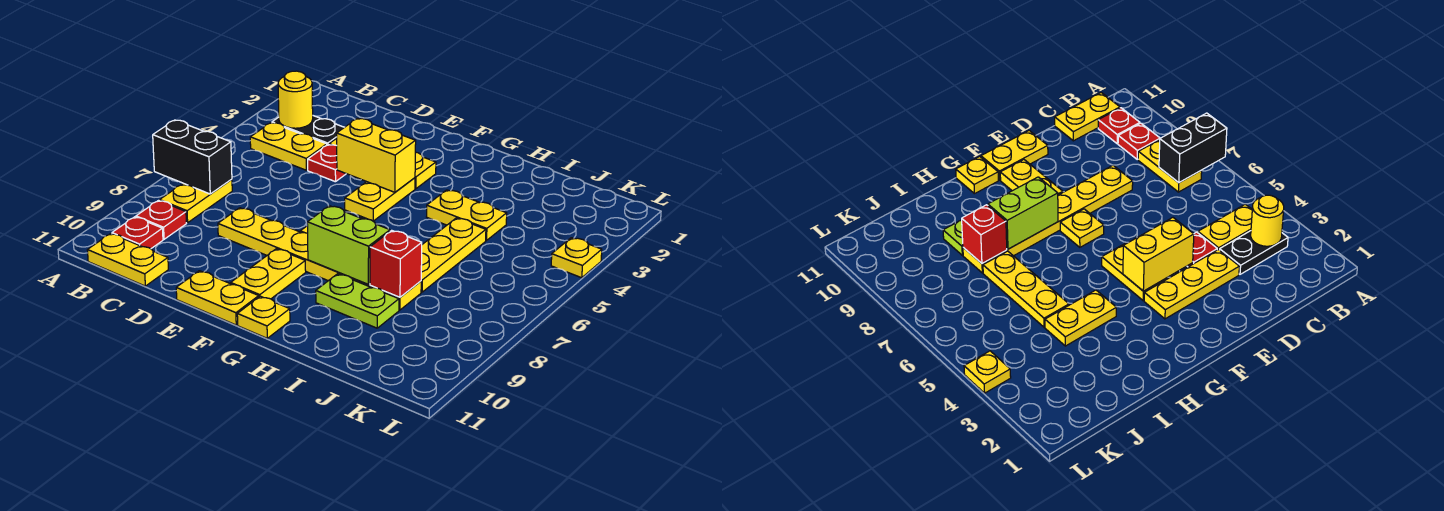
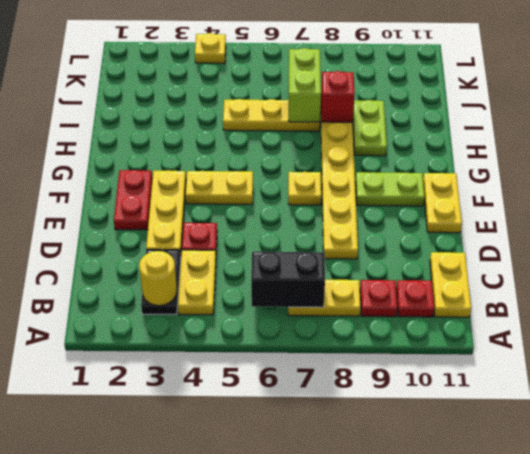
black 1x2 brick [153,120,232,194] -> black 1x2 brick turned to [251,252,325,307]
none -> red 1x2 plate [114,170,152,230]
yellow 1x2 brick [337,118,416,192] -> none
yellow 1x2 plate [231,249,306,299] -> lime 1x2 plate [356,172,425,206]
lime 1x2 brick [307,206,390,284] -> lime 1x2 brick moved to [289,48,321,122]
yellow 1x1 plate [237,296,290,338] -> none
yellow 1x2 plate [427,190,507,241] -> none

